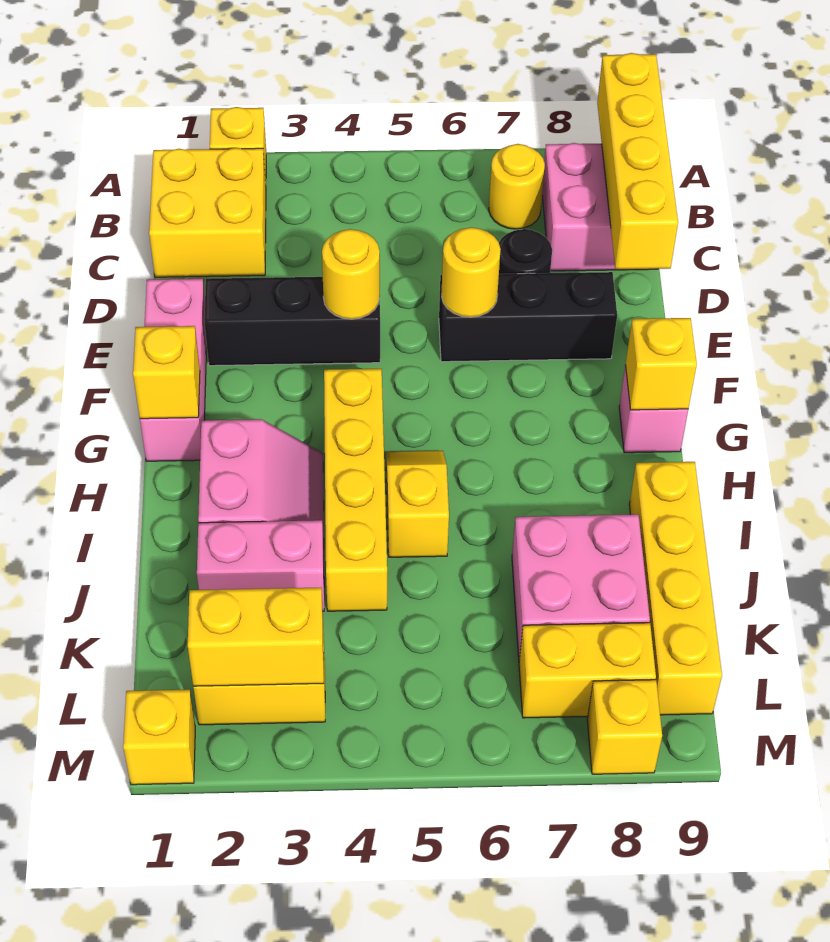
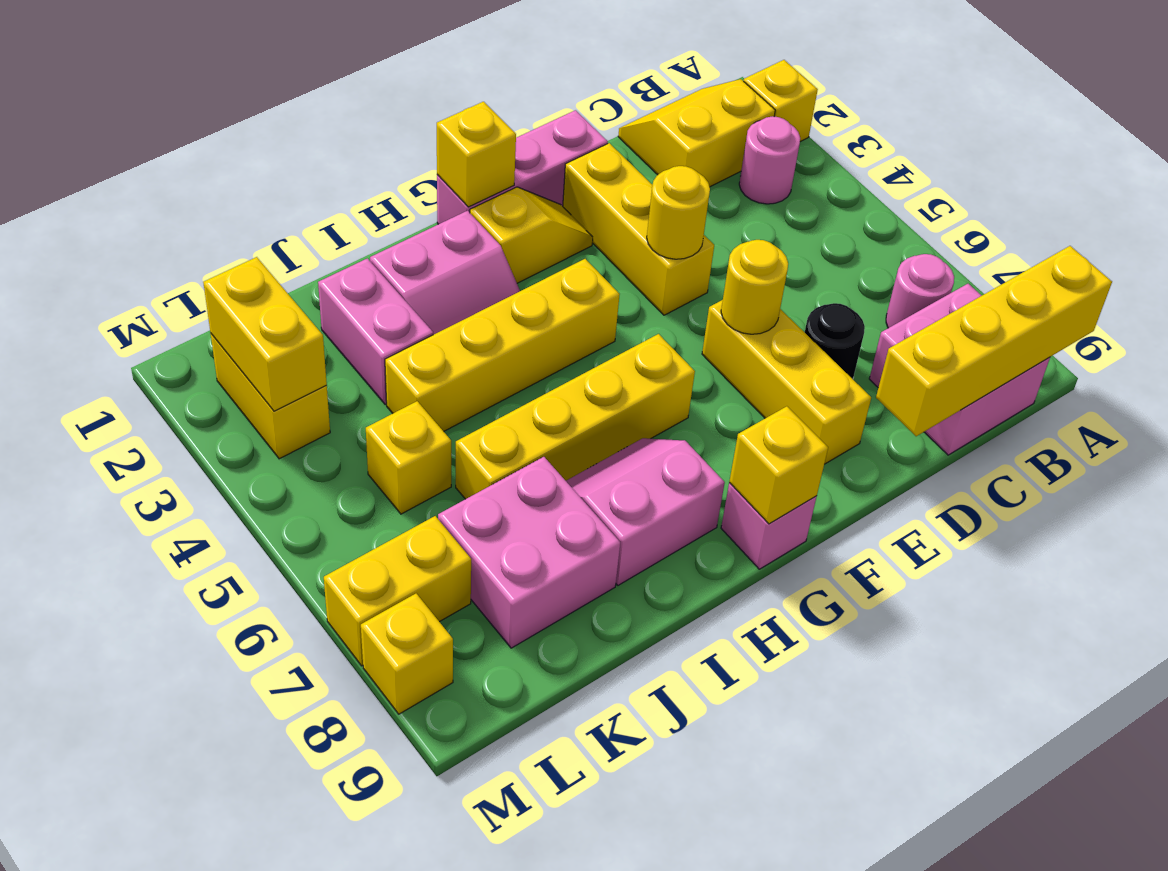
yellow 2x2 brick [149,148,266,277] -> yellow 2x2 slope [618,79,775,187]
none -> pink 1x1 round brick [739,116,800,204]
yellow 1x1 round brick [489,144,545,229] -> pink 1x1 round brick [886,254,954,328]
black 1x3 brick [204,277,380,366] -> yellow 1x3 brick [563,143,714,315]
black 1x3 brick [439,272,617,362] -> yellow 1x3 brick [702,300,871,464]
yellow 1x2 slope [386,451,449,557] -> yellow 1x2 slope moved to [470,187,593,283]
none -> pink 2x2 slope [566,438,725,585]
yellow 1x4 brick [629,462,722,715] -> yellow 1x4 brick moved to [456,334,695,499]
yellow 1x2 brick [519,623,656,718] -> yellow 1x2 brick turned to [324,516,471,666]
yellow 1x1 brick [123,690,195,785] -> yellow 1x1 brick moved to [366,401,451,514]

